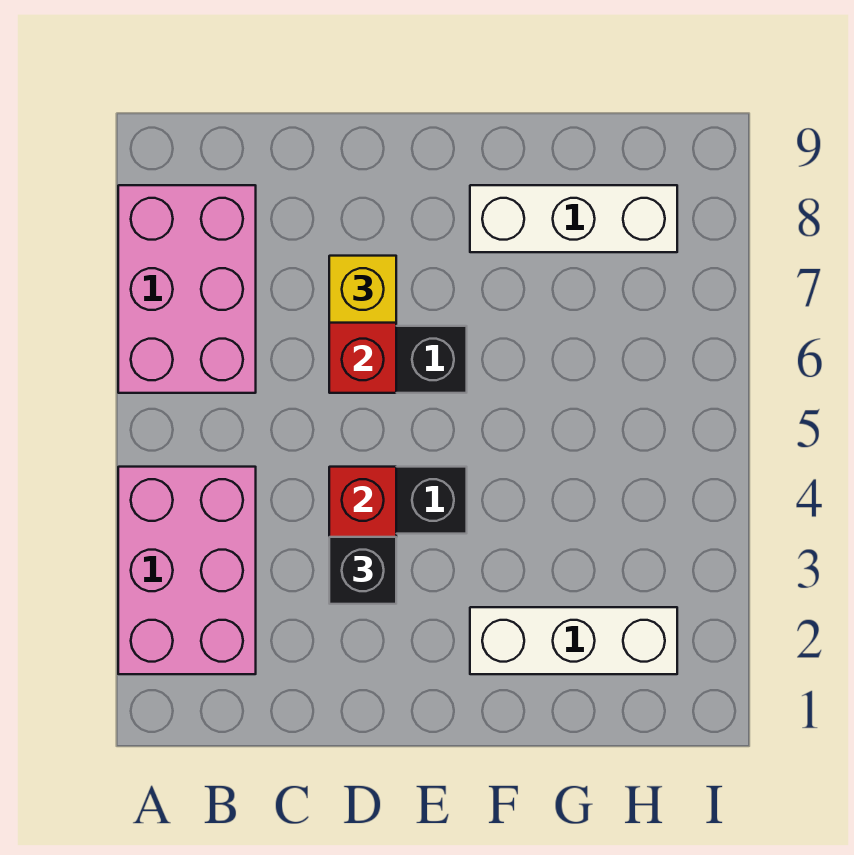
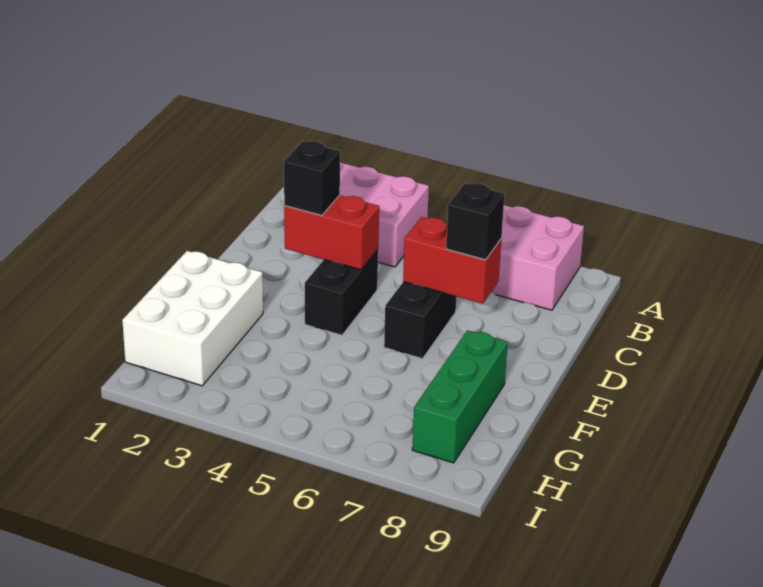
yellow 1x1 brick [329,256,396,323] -> black 1x1 brick [446,183,505,260]
white 1x3 brick [470,607,677,674] -> white 2x3 brick [122,251,263,386]
white 1x3 brick [470,185,677,252] -> green 1x3 brick [412,330,508,463]

